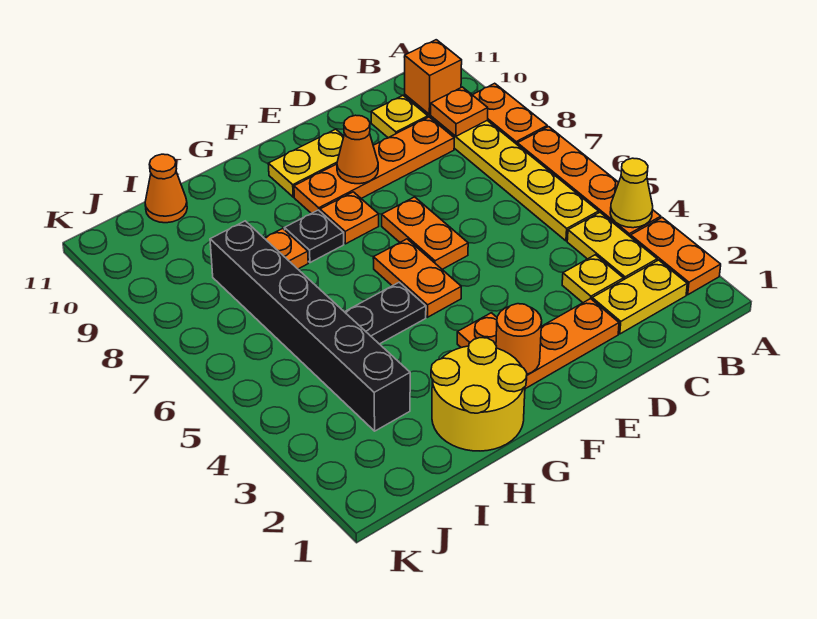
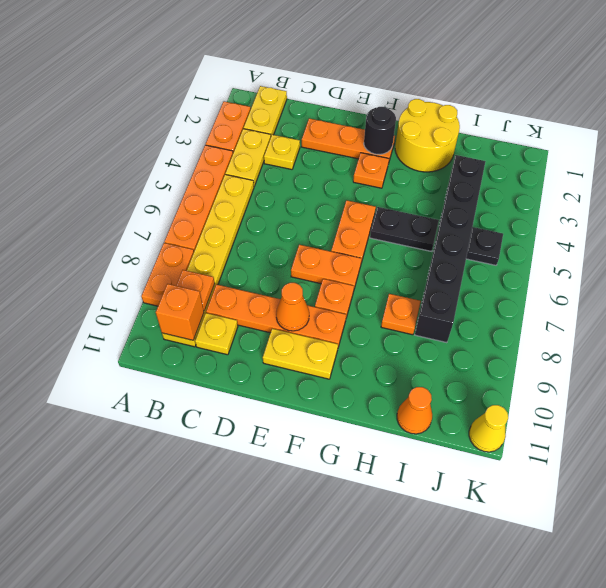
yellow 1x1 cone [610,158,653,228] -> yellow 1x1 cone moved to [469,405,508,452]
yellow 1x2 plate [592,260,687,334] -> yellow 1x2 plate turned to [244,86,287,136]
orange 1x2 plate [382,197,468,269] -> orange 1x2 plate turned to [291,245,362,289]
orange 1x1 round brick [496,304,542,374] -> black 1x1 round brick [364,107,396,154]
black 1x1 plate [284,210,344,263] -> black 1x1 plate moved to [466,227,503,265]

